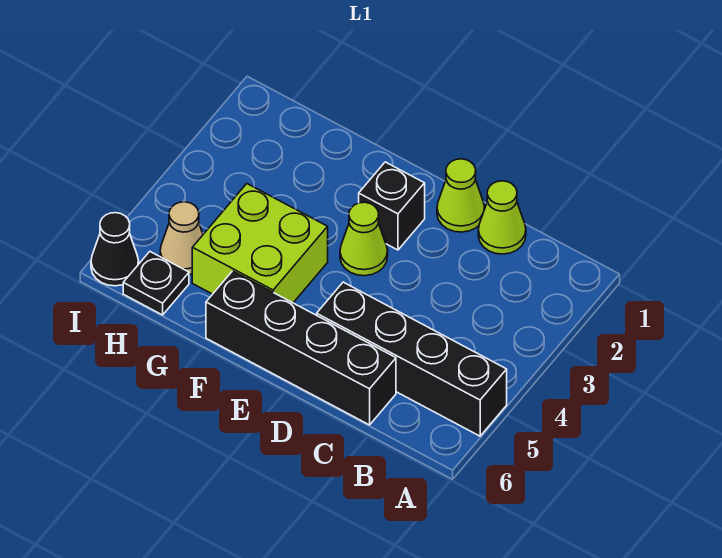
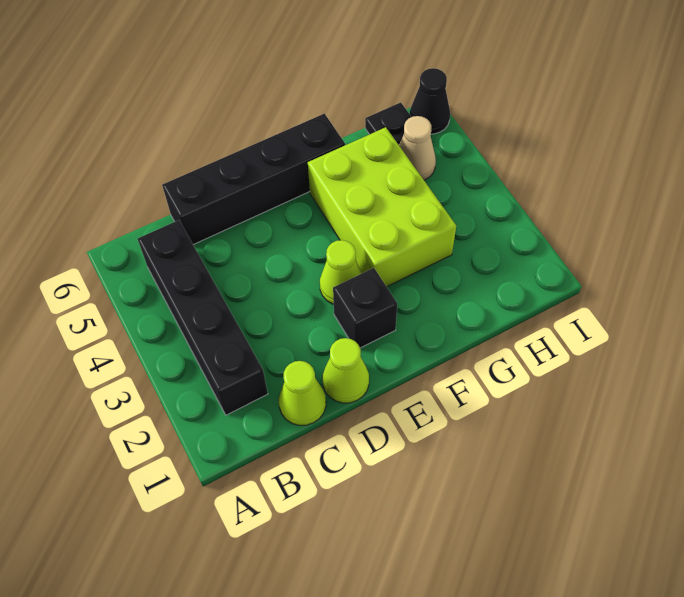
black 1x4 brick [317,282,507,436] -> black 1x4 brick turned to [138,220,268,415]
lime 2x2 brick [192,184,328,303] -> lime 2x3 brick [308,127,456,287]

